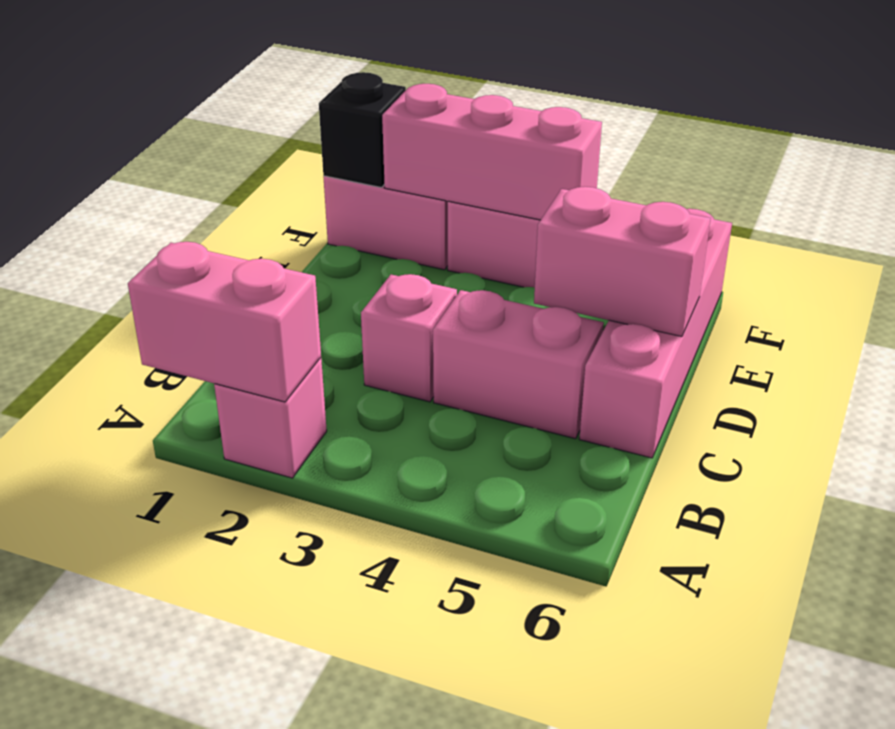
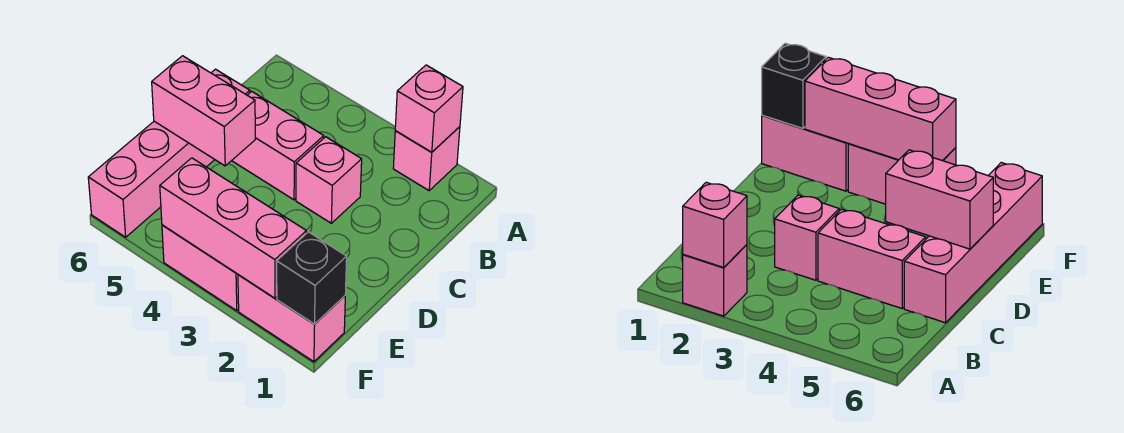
pink 1x2 brick [128,242,321,402] -> pink 1x1 brick [395,65,463,152]

